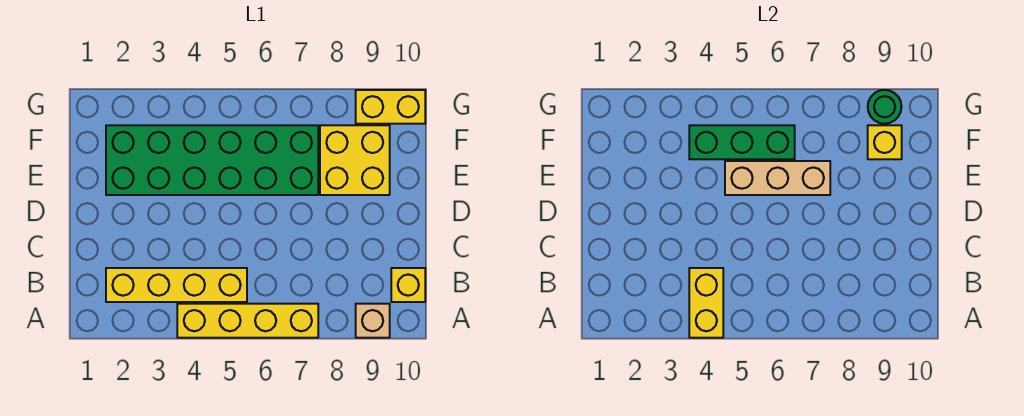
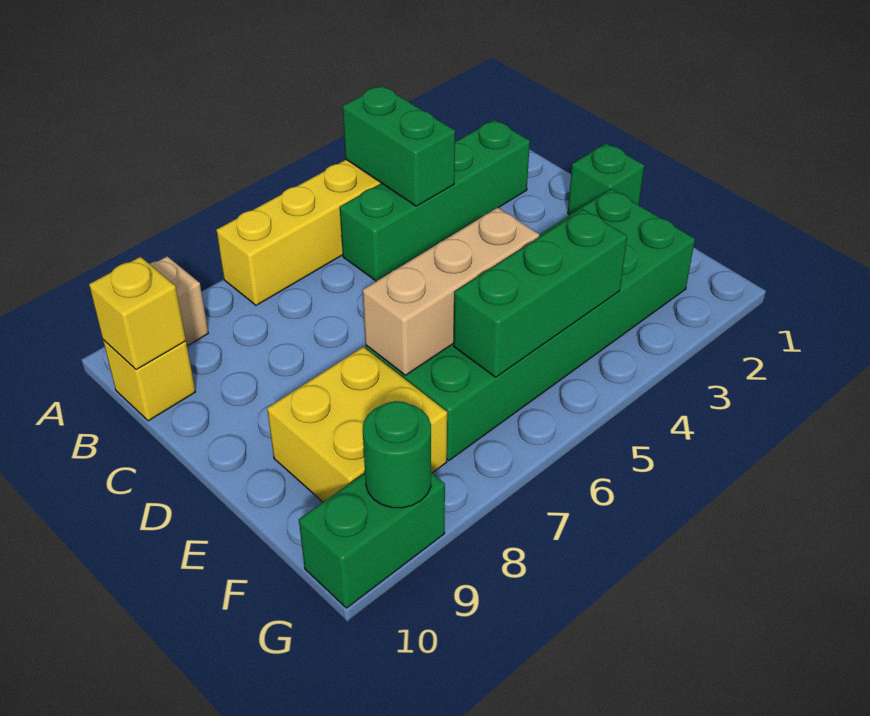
yellow 1x2 brick [689,268,723,338] -> green 1x2 brick [343,86,455,206]
yellow 1x4 brick [106,268,247,302] -> green 1x4 brick [340,120,530,281]
none -> green 1x1 brick [568,143,644,215]
yellow 1x1 brick [868,125,902,159] -> yellow 1x1 brick moved to [89,257,186,370]
yellow 1x2 brick [356,90,425,124] -> green 1x2 brick [299,473,445,608]

